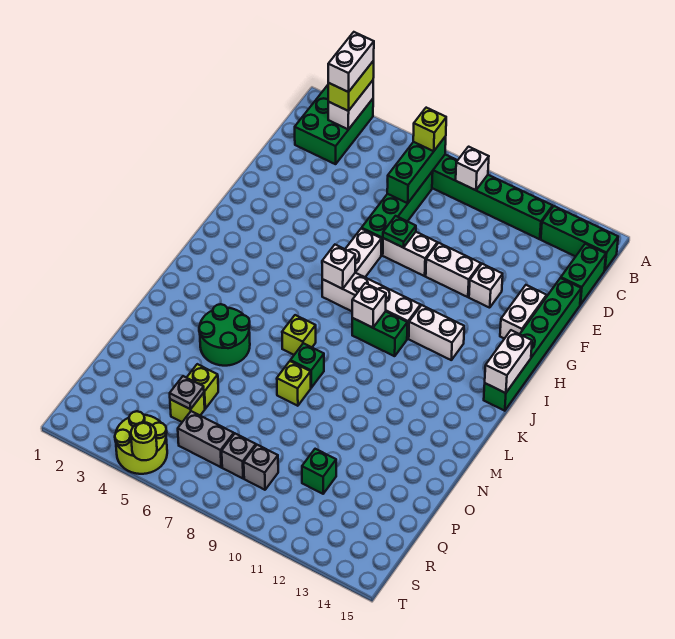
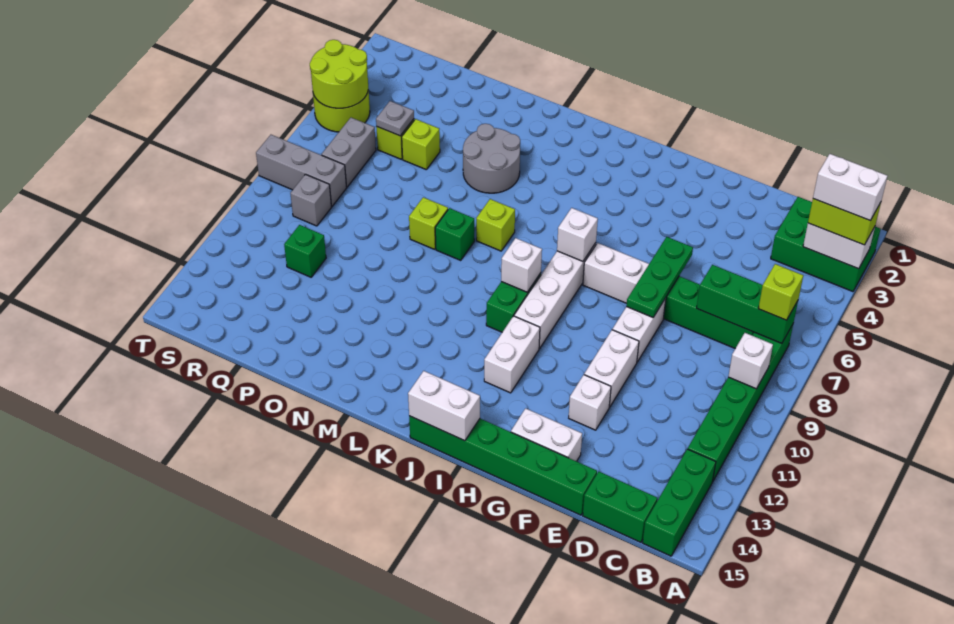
green 1x1 plate [383,216,416,248] -> green 1x3 plate [626,237,693,317]
green 2x2 round brick [199,304,250,366] -> grey 2x2 round brick [463,124,520,193]
grey 1x1 brick [222,434,256,478] -> grey 1x3 brick [256,135,347,206]
lime 1x1 round brick [131,422,157,460] -> lime 2x2 round brick [310,40,368,108]

